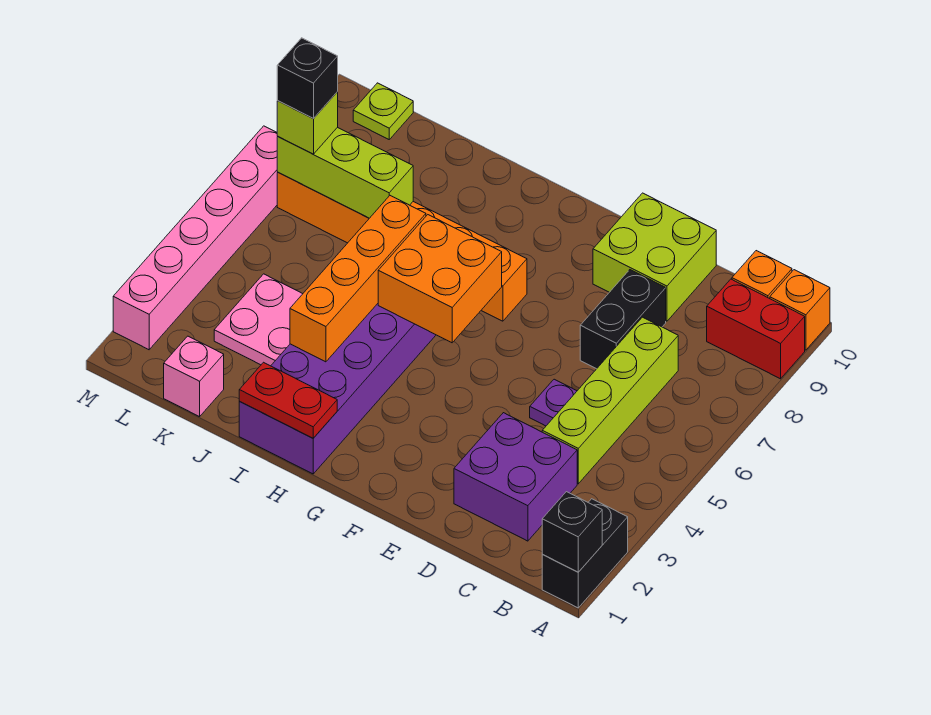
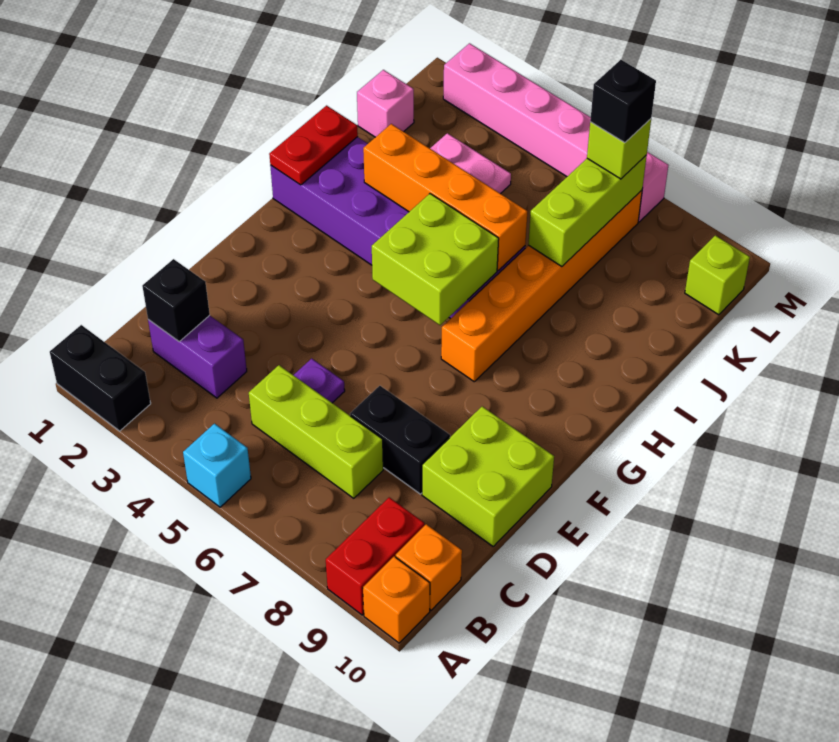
black 1x1 brick [542,492,602,572] -> black 1x1 brick moved to [142,259,210,341]
none -> cyan 1x1 brick [183,424,251,507]
purple 2x2 brick [454,413,577,541] -> purple 1x2 brick [148,315,247,398]
lime 1x4 brick [542,317,678,484] -> lime 1x3 brick [249,365,383,498]
orange 2x2 brick [378,215,502,343] -> lime 2x2 brick [372,194,499,325]
lime 1x1 plate [353,83,413,139] -> lime 1x1 brick [685,235,750,315]

